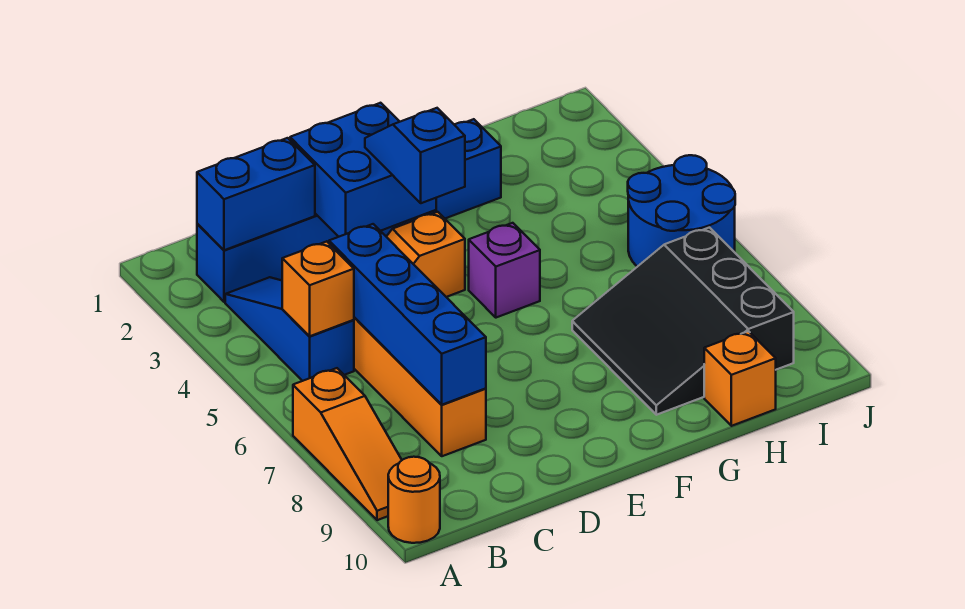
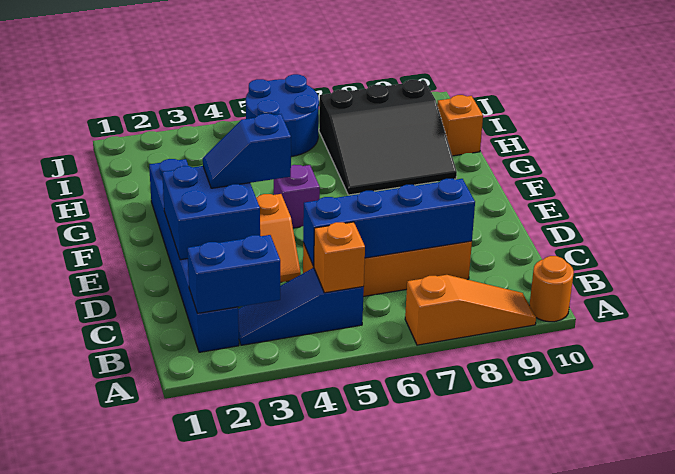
blue 1x2 brick [197,138,315,250] -> blue 1x2 brick turned to [187,235,280,313]

